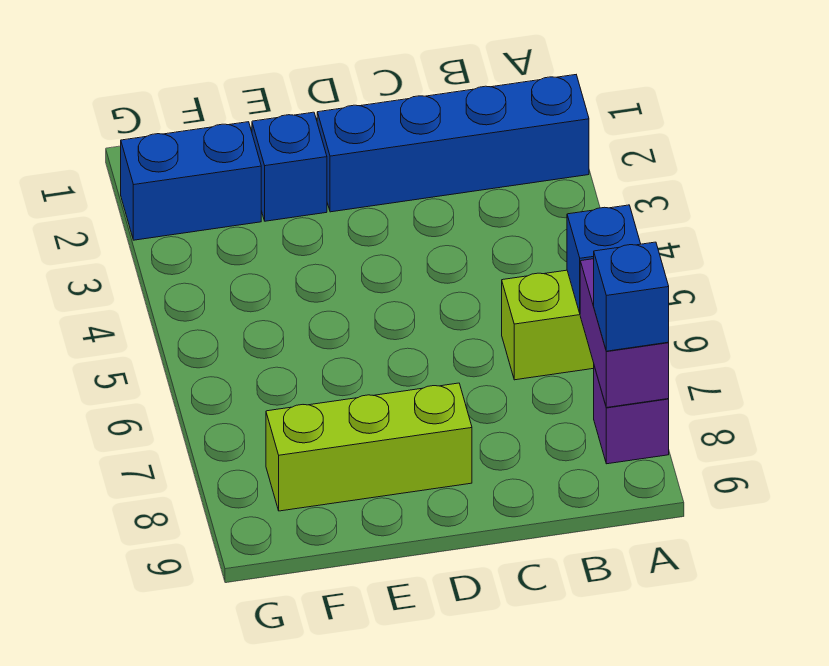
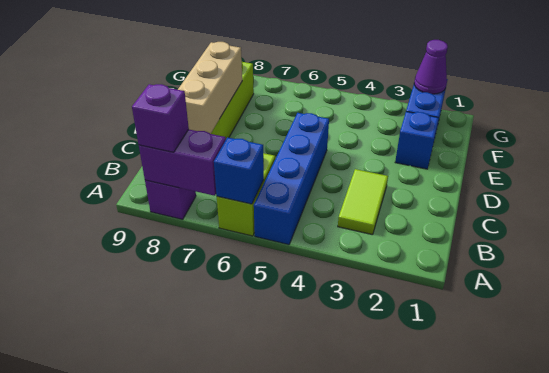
blue 1x4 brick [317,75,589,212] -> blue 1x4 brick moved to [254,113,329,245]
blue 1x1 brick [594,242,669,351] -> purple 1x1 brick [132,84,189,152]
none -> lime 1x2 tile [338,169,388,235]
none -> tan 1x3 brick [178,42,242,134]
none -> purple 1x1 cone [414,40,448,94]

